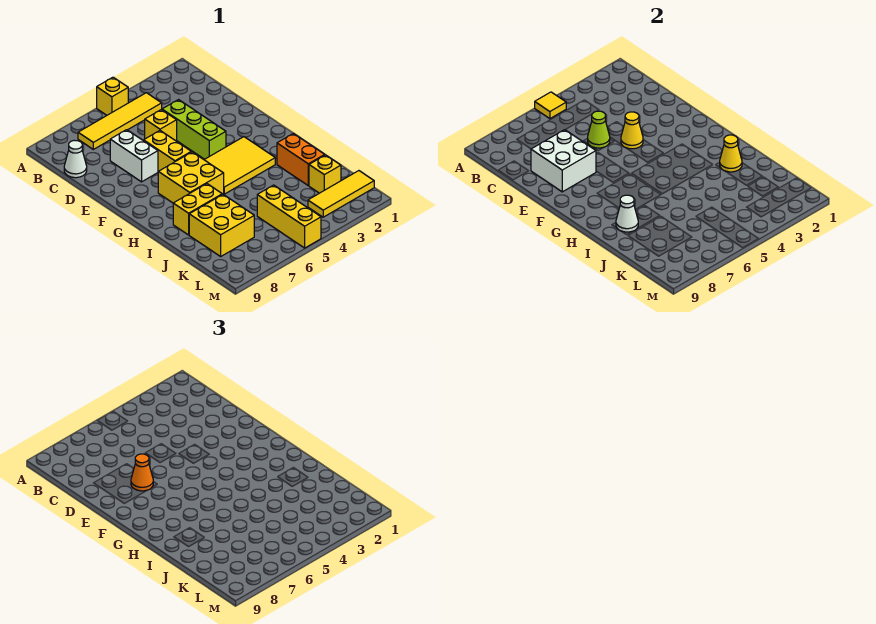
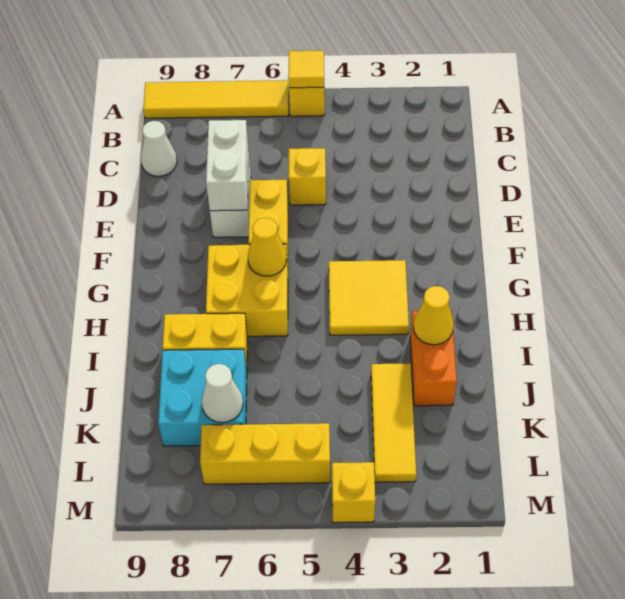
yellow 1x4 tile [78,93,162,149] -> yellow 1x4 tile moved to [143,80,288,118]
lime 1x3 brick [162,100,226,159] -> none
lime 1x1 cone [588,111,610,148] -> none
white 2x2 brick [531,130,596,192] -> white 1x2 brick [206,120,249,211]
yellow 1x1 cone [621,112,643,149] -> yellow 1x1 cone moved to [248,218,287,276]
orange 1x1 cone [131,454,153,491] -> none
yellow 2x3 tile [204,137,275,194] -> yellow 2x2 tile [329,260,409,335]
white 1x1 cone [616,195,638,232] -> white 1x1 cone moved to [202,364,243,423]
yellow 2x2 brick [189,194,254,256] -> cyan 2x2 brick [158,349,247,446]
yellow 1x1 brick [309,155,341,193] -> yellow 1x1 brick moved to [332,462,375,523]
yellow 1x3 brick [257,185,321,248] -> yellow 1x3 brick turned to [200,423,330,484]
yellow 1x3 tile [308,171,374,217] -> yellow 1x3 tile turned to [371,363,416,482]

